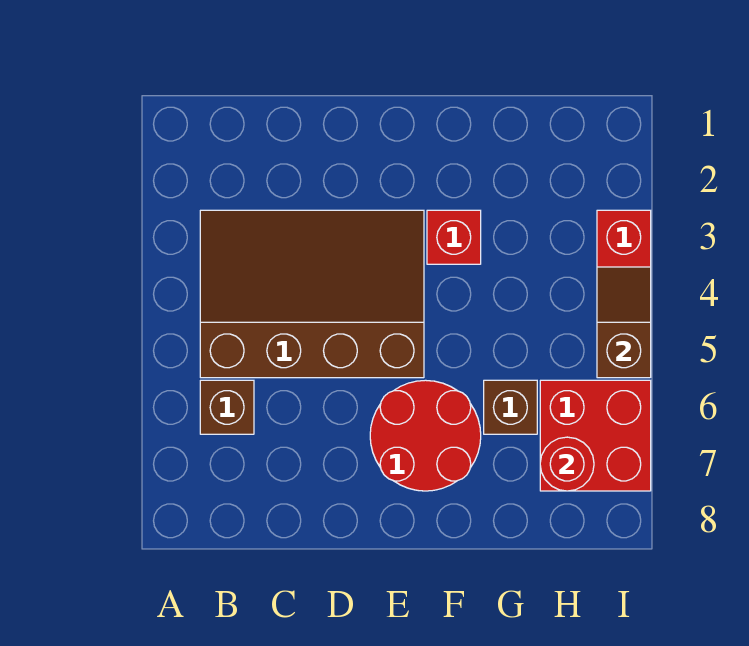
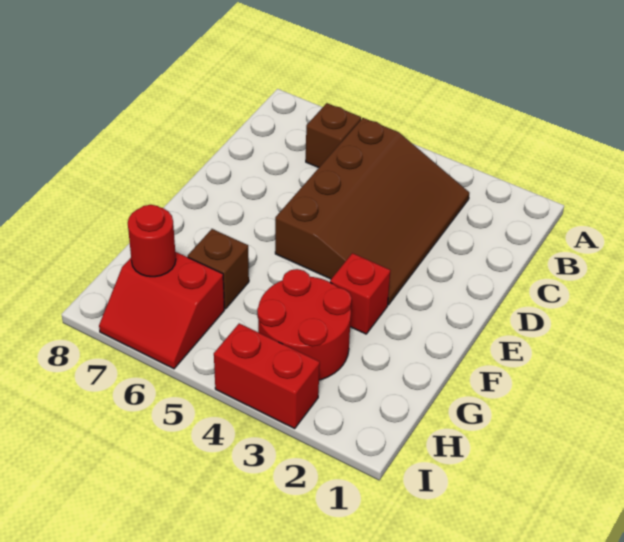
red 2x2 round brick [370,380,481,491] -> red 2x2 round brick moved to [257,269,352,380]
red 2x2 brick [540,380,651,491] -> red 2x2 slope [99,252,224,369]
brown 1x2 slope [597,267,651,378] -> none

